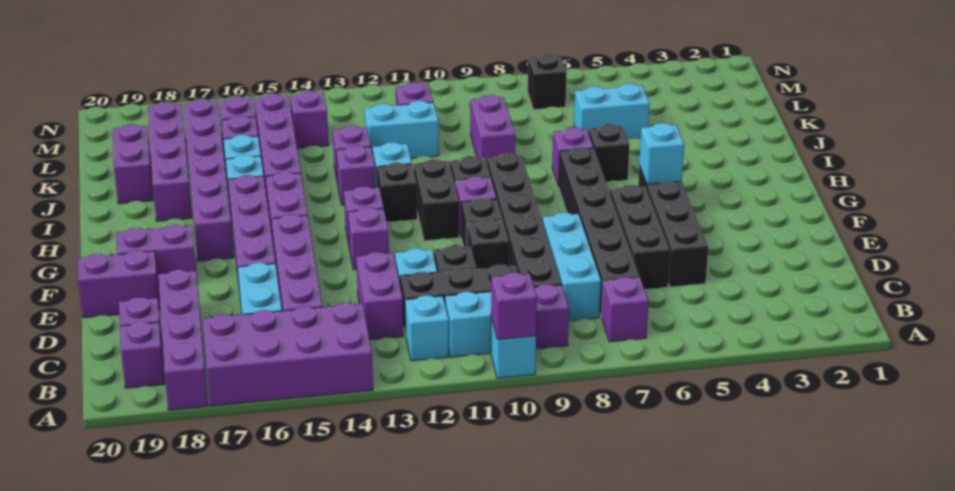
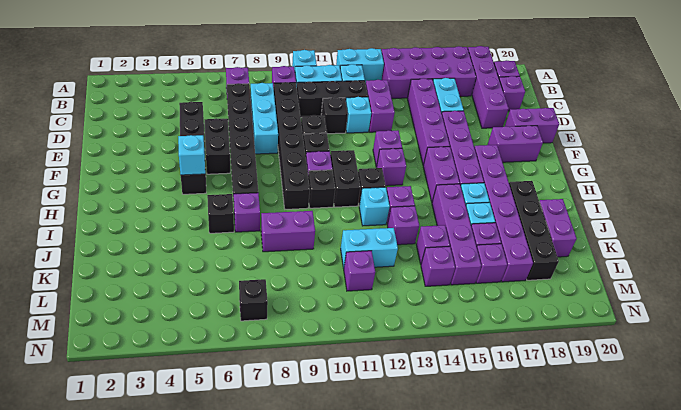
purple 1x1 brick [491,273,537,340] -> purple 1x1 brick moved to [416,225,450,264]
black 1x3 brick [610,185,670,289] -> black 1x2 brick [205,118,230,174]
purple 1x4 brick [148,102,192,221] -> black 1x4 brick [509,181,559,280]
purple 1x2 brick [470,95,515,162] -> purple 1x2 brick turned to [261,211,315,252]
cyan 1x2 brick [574,84,650,139] -> cyan 1x2 brick moved to [336,48,384,83]

